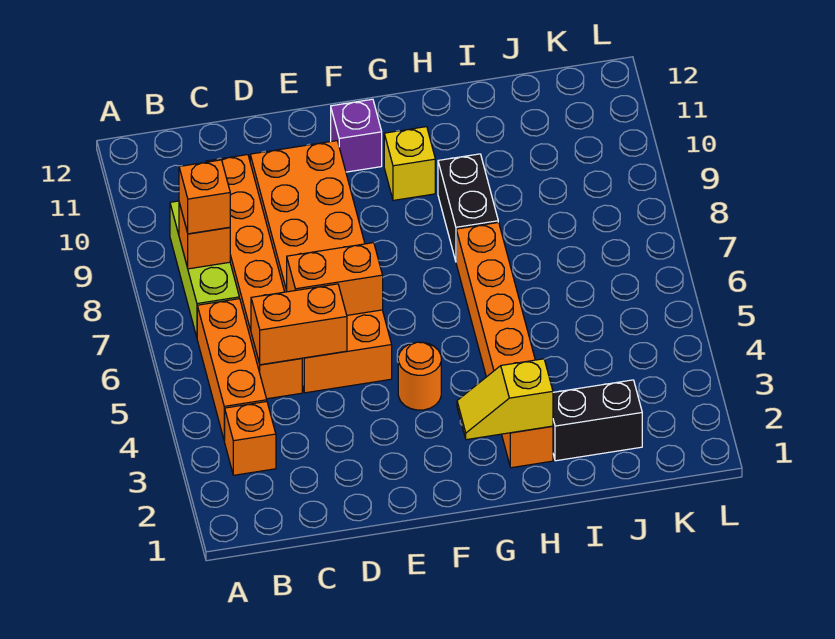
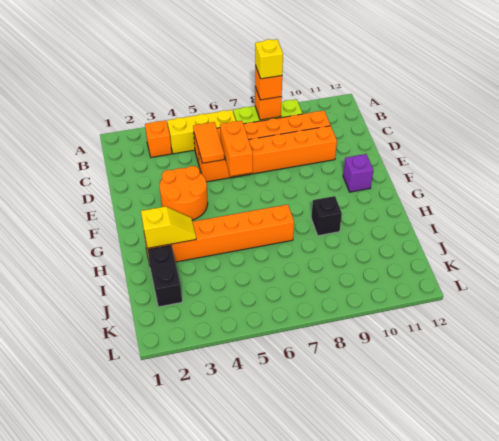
orange 1x3 brick [197,299,267,441] -> yellow 1x3 brick [167,110,236,154]
orange 1x2 brick [251,284,347,365] -> orange 1x2 tile [193,122,224,163]
orange 2x6 brick [250,141,392,393] -> orange 1x6 brick [198,126,337,182]
orange 1x1 round brick [398,342,441,410] -> orange 2x2 round brick [160,166,208,220]
yellow 1x2 slope [457,359,553,440] -> yellow 1x2 slope turned to [141,206,196,248]
yellow 1x1 brick [384,127,435,200] -> yellow 1x1 brick moved to [255,39,283,79]
black 1x2 brick [438,154,498,261] -> black 1x1 brick [311,196,342,236]

